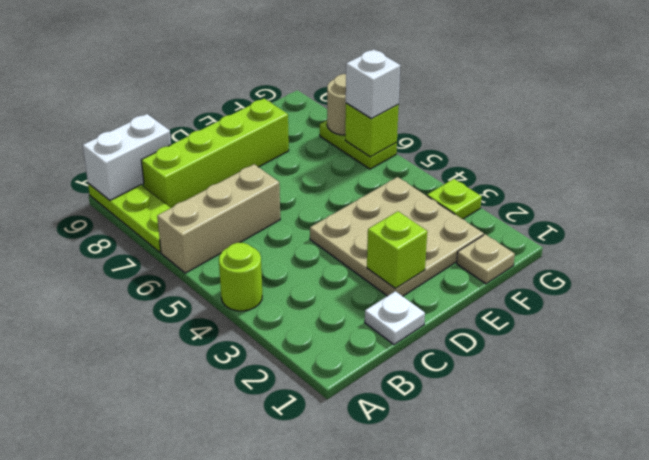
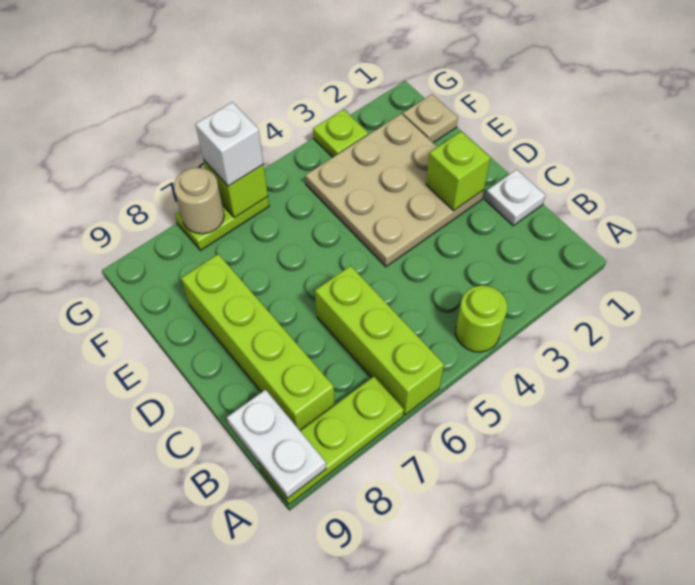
tan 1x3 brick [157,164,280,273] -> lime 1x3 brick [315,266,444,415]
white 1x2 brick [83,114,171,200] -> white 1x2 plate [227,390,326,498]

